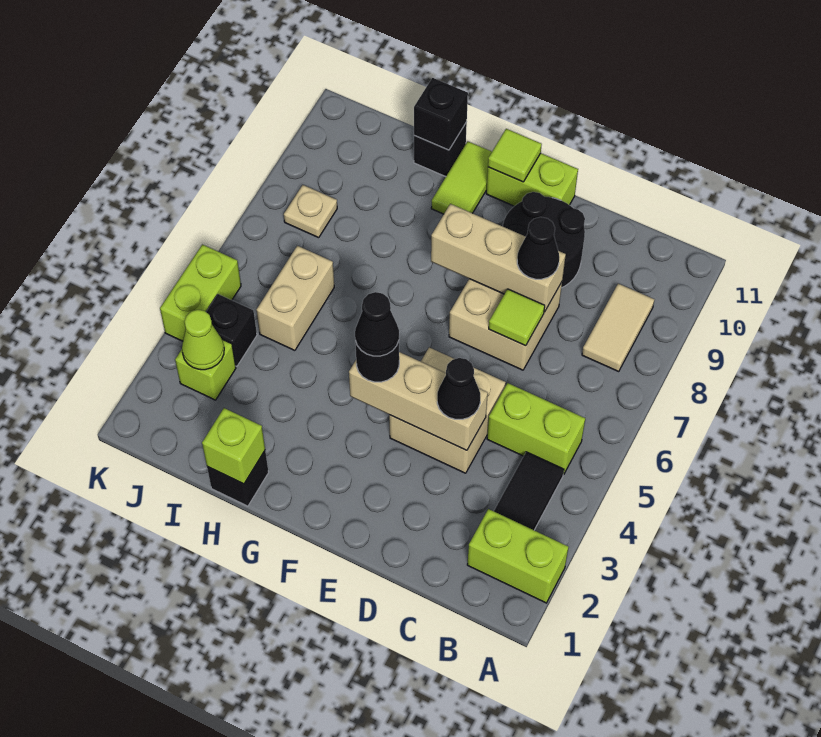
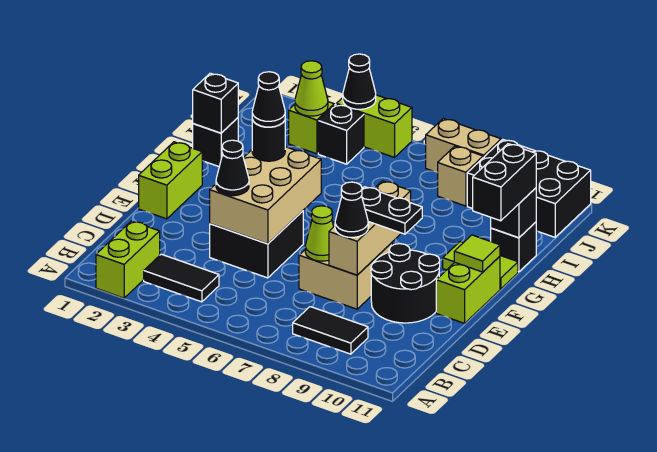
lime 1x2 brick [487,383,585,475] -> lime 1x2 brick moved to [139,142,202,219]
tan 1x2 tile [582,284,655,372] -> black 1x2 tile [293,307,368,354]
tan 2x2 brick [389,347,506,473] -> black 2x2 brick [210,211,303,278]
tan 1x3 brick [349,352,488,450] -> tan 2x3 brick [210,147,321,244]
lime 1x1 tile [489,289,545,346] -> lime 1x1 cone [305,206,334,261]
none -> black 1x2 plate [362,187,422,234]
none -> black 1x2 brick [473,144,536,221]
lime 1x1 brick [202,408,265,484] -> black 1x1 brick [193,73,238,133]
tan 1x2 brick [257,246,334,350] -> tan 1x2 brick moved to [426,119,501,173]
tan 1x1 plate [284,185,337,238] -> tan 1x1 brick [438,146,483,206]
none -> black 2x3 brick [467,139,591,237]
none -> black 1x1 cone [343,54,376,109]

